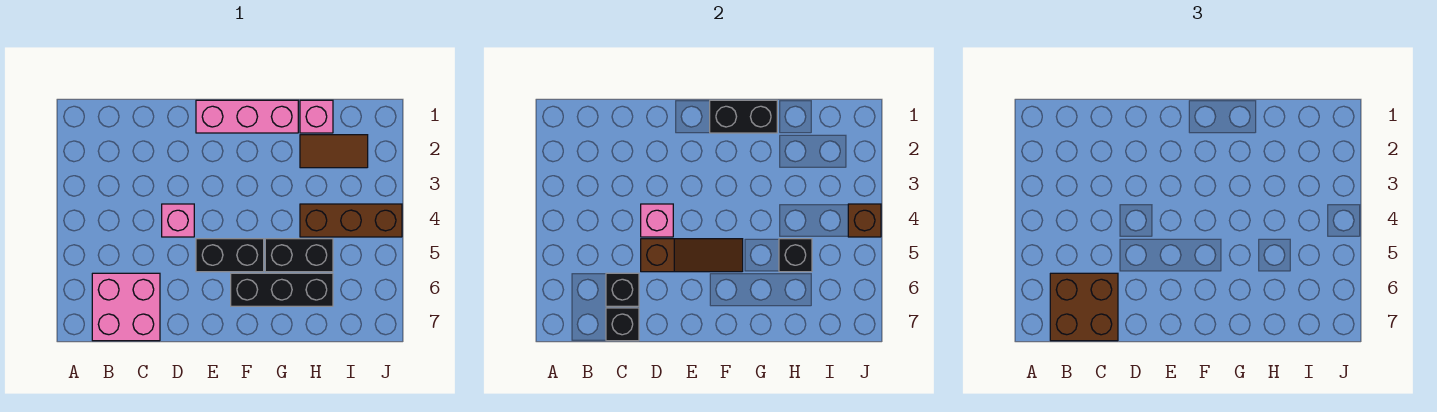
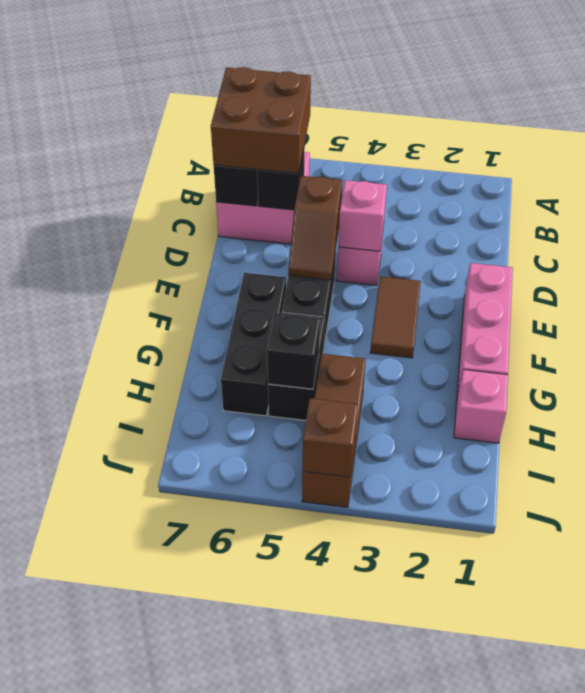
brown 1x3 slope [641,239,743,272] -> brown 1x2 slope [288,176,343,280]
black 1x2 brick [710,100,777,133] -> none
brown 1x2 tile [300,135,368,168] -> brown 1x2 tile moved to [370,277,421,358]

